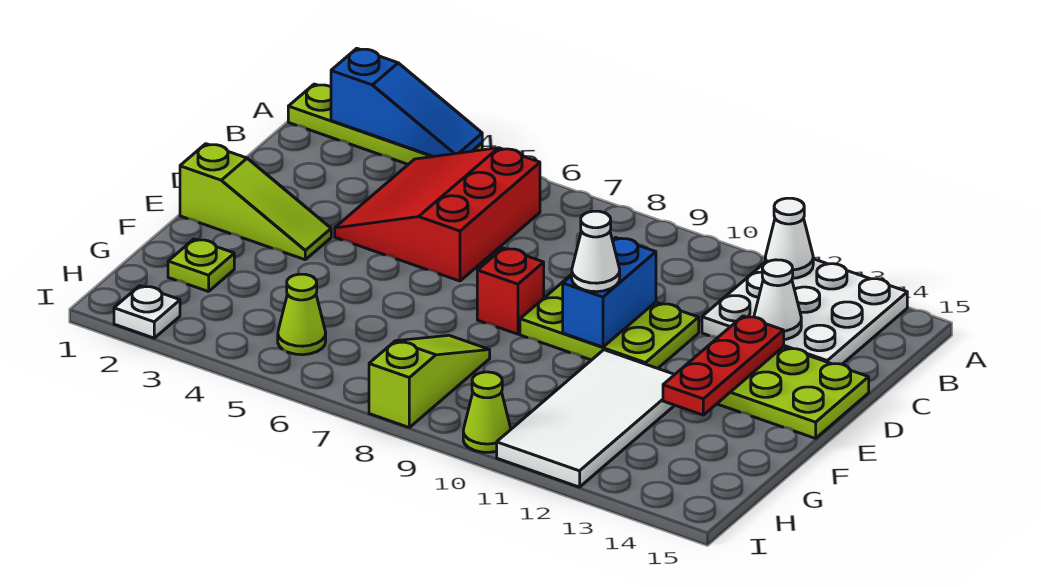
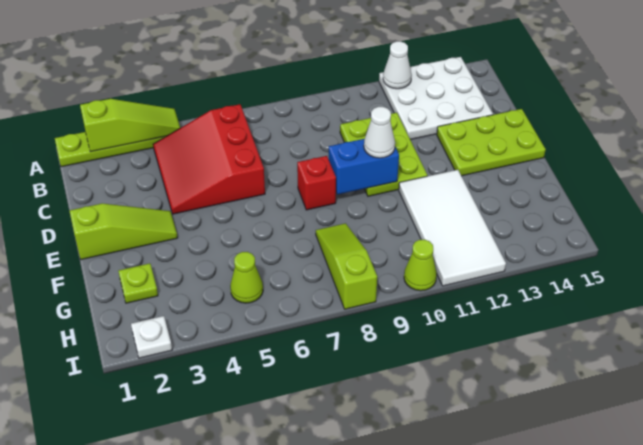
blue 1x3 slope [331,48,482,157] -> lime 1x3 slope [80,99,180,152]
white 1x1 cone [754,260,801,340] -> none
lime 2x3 plate [520,274,699,368] -> lime 2x3 plate turned to [340,113,428,196]
blue 1x2 brick [563,238,656,347] -> blue 1x2 brick turned to [329,139,399,194]
red 1x3 plate [663,316,784,415] -> none

